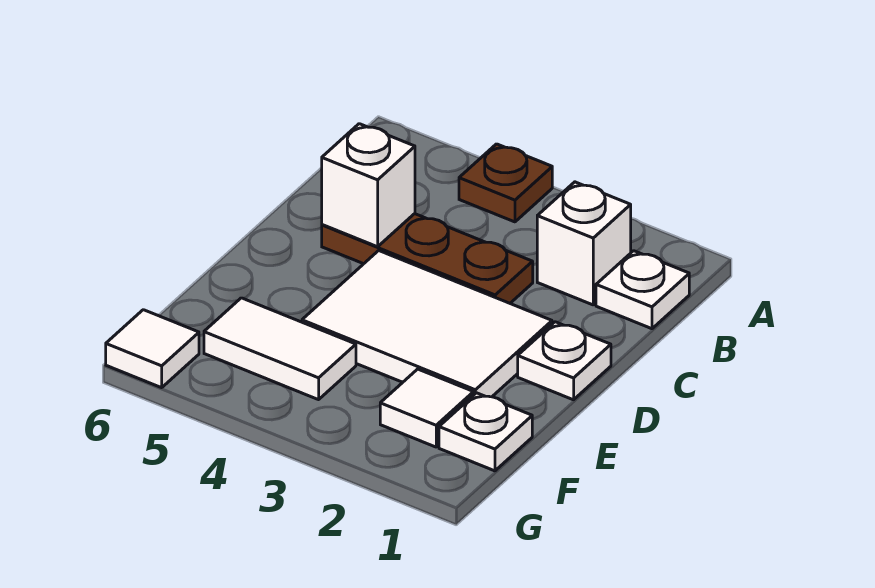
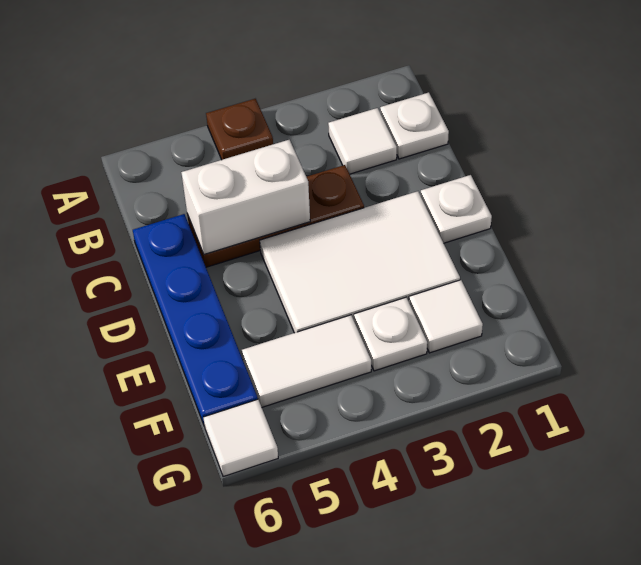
white 1x1 brick [537,182,631,305] -> white 1x1 tile [328,108,397,174]
white 1x1 brick [322,124,415,247] -> white 1x2 brick [181,140,310,254]
none -> blue 1x4 plate [133,214,258,426]
white 1x1 plate [439,393,532,471] -> white 1x1 plate moved to [354,297,427,371]

